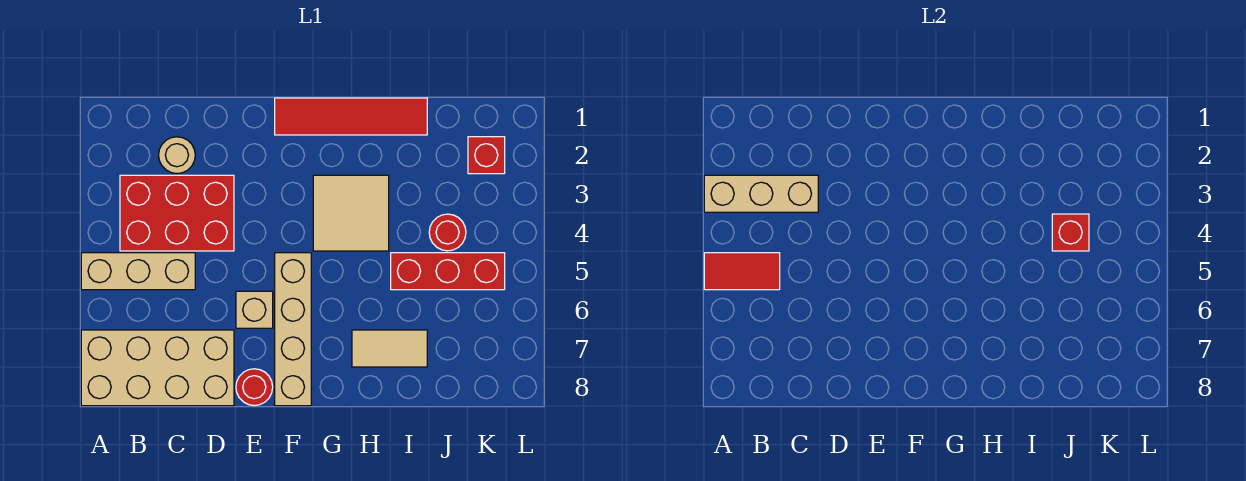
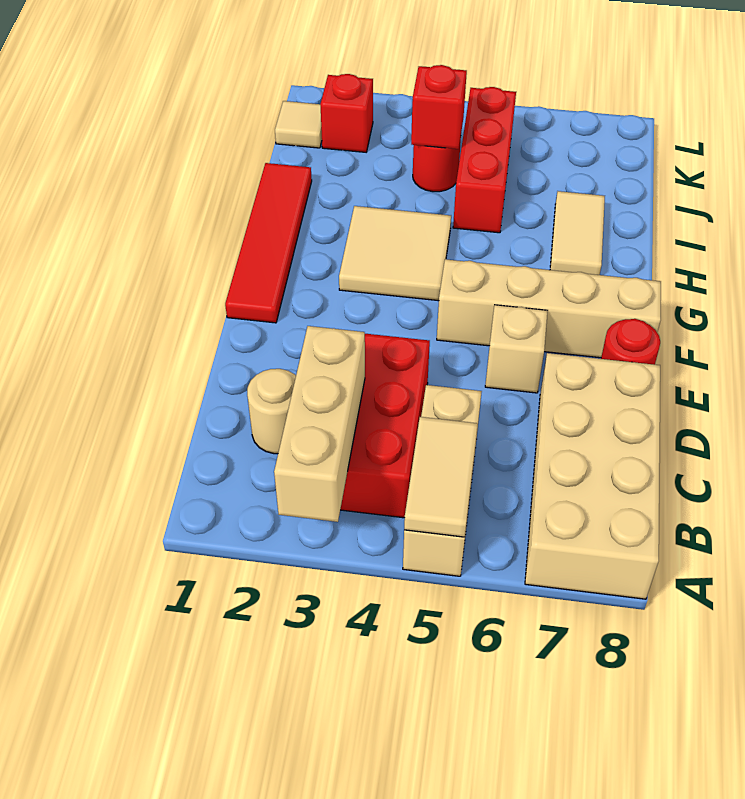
red 1x2 tile [704,253,780,290] -> tan 1x2 tile [404,417,478,537]
none -> tan 1x1 tile [275,101,322,148]

